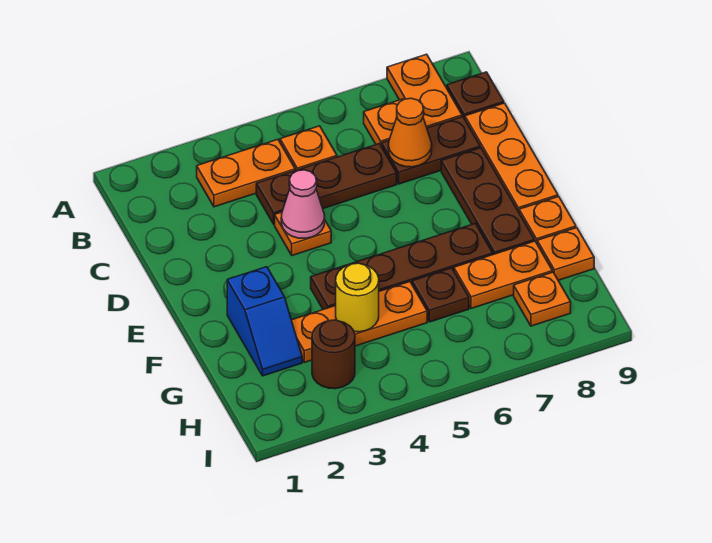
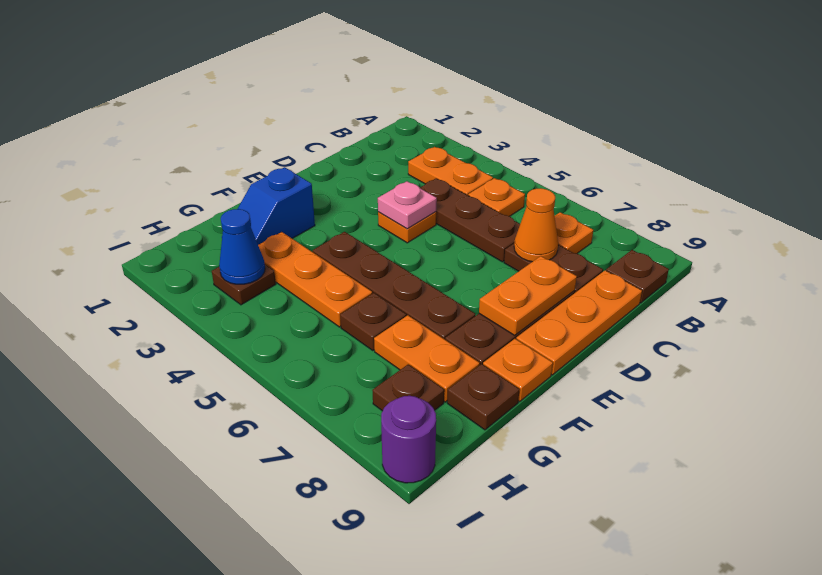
orange 1x2 plate [387,54,462,128] -> orange 1x2 plate moved to [479,256,577,335]
pink 1x1 cone [281,170,325,238] -> pink 1x1 plate [378,181,437,229]
yellow 1x1 round brick [336,263,379,332] -> none
orange 1x1 plate [537,228,594,280] -> brown 1x1 plate [447,364,520,430]
brown 1x1 round brick [312,320,355,389] -> brown 1x1 plate [212,264,276,305]
none -> blue 1x1 cone [219,209,265,284]
orange 1x1 plate [514,272,571,326] -> brown 1x1 plate [372,364,444,411]
none -> purple 1x1 round brick [381,396,436,483]

